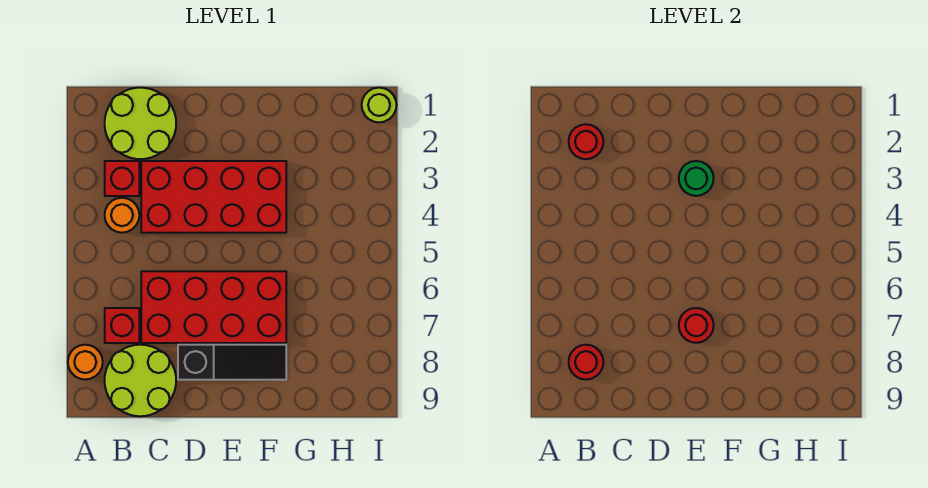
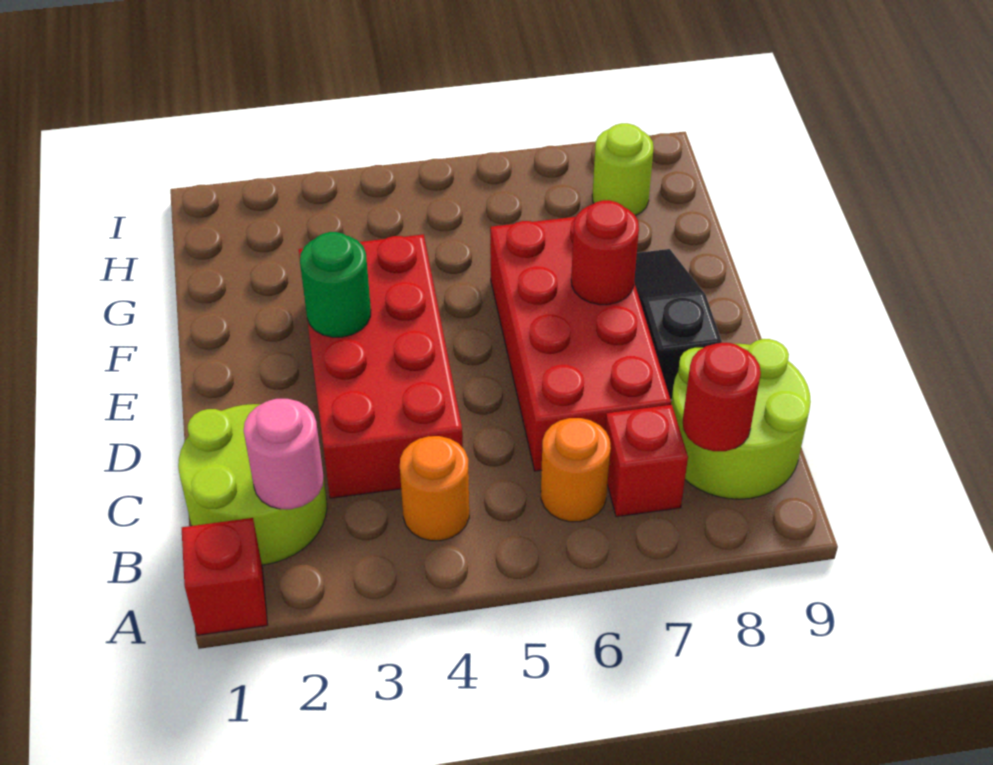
orange 1x1 round brick [68,345,103,380] -> orange 1x1 round brick moved to [541,418,611,522]
red 1x1 round brick [569,124,603,159] -> pink 1x1 round brick [244,399,324,509]
red 1x1 brick [105,161,139,196] -> red 1x1 brick moved to [182,518,268,635]
lime 1x1 round brick [362,88,396,122] -> lime 1x1 round brick moved to [592,123,654,216]

